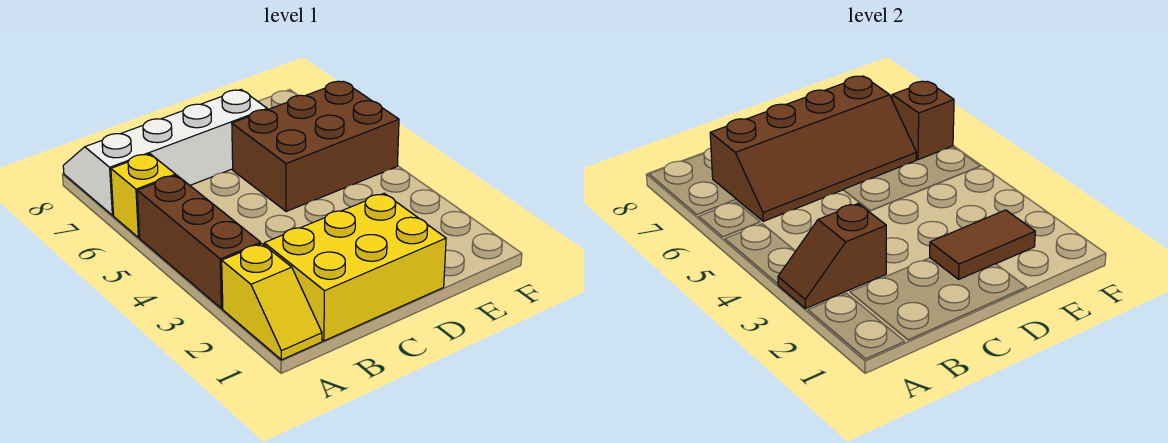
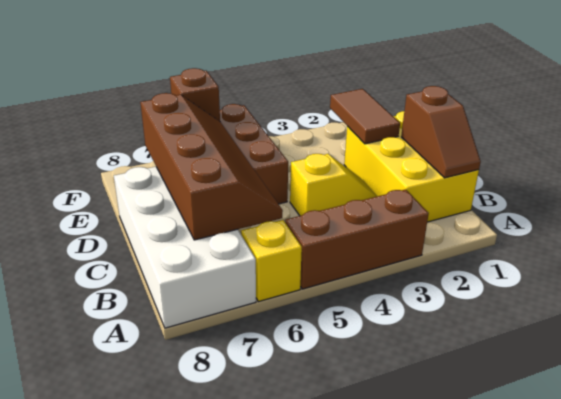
yellow 1x2 slope [222,244,322,360] -> yellow 1x2 slope moved to [290,154,377,216]
brown 1x2 slope [778,204,886,309] -> brown 1x2 slope moved to [401,86,481,178]
white 2x4 slope [63,90,267,215] -> white 2x4 brick [114,167,256,328]

